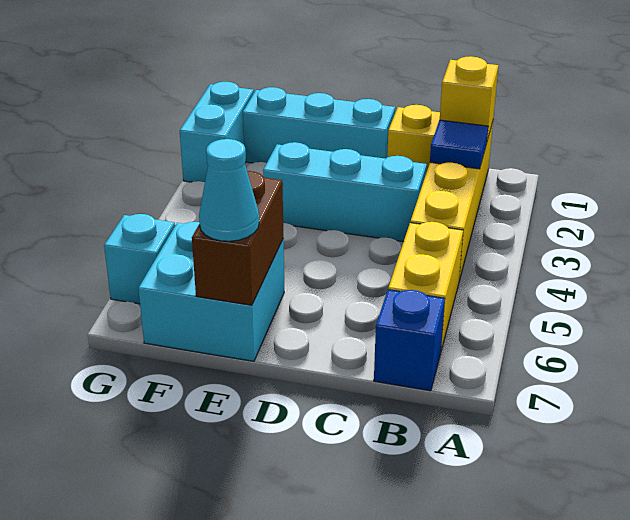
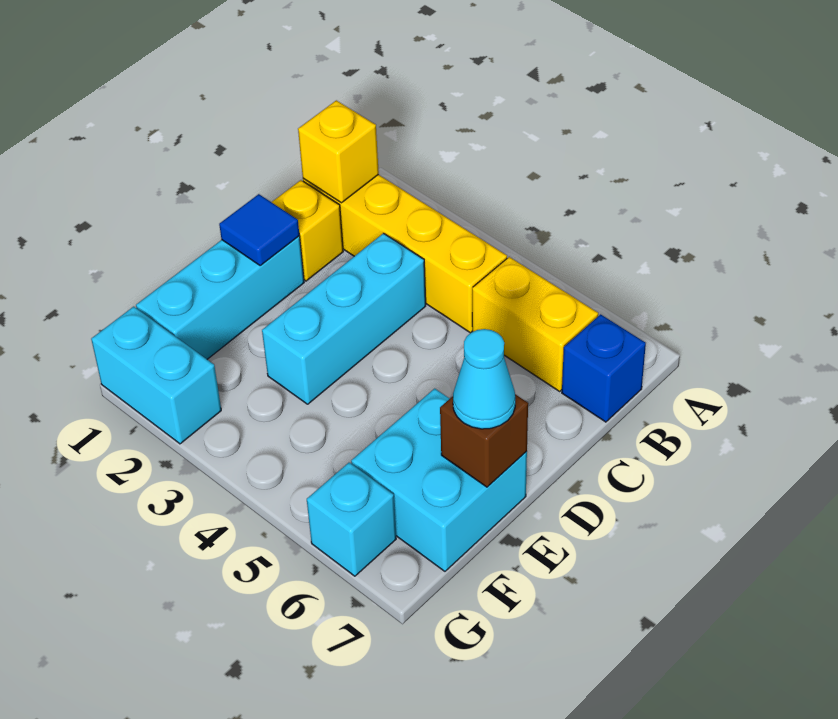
blue 1x1 tile [430,120,488,169] -> blue 1x1 tile moved to [219,194,299,265]
brown 1x2 brick [192,171,283,305] -> brown 1x1 brick [440,394,528,487]

